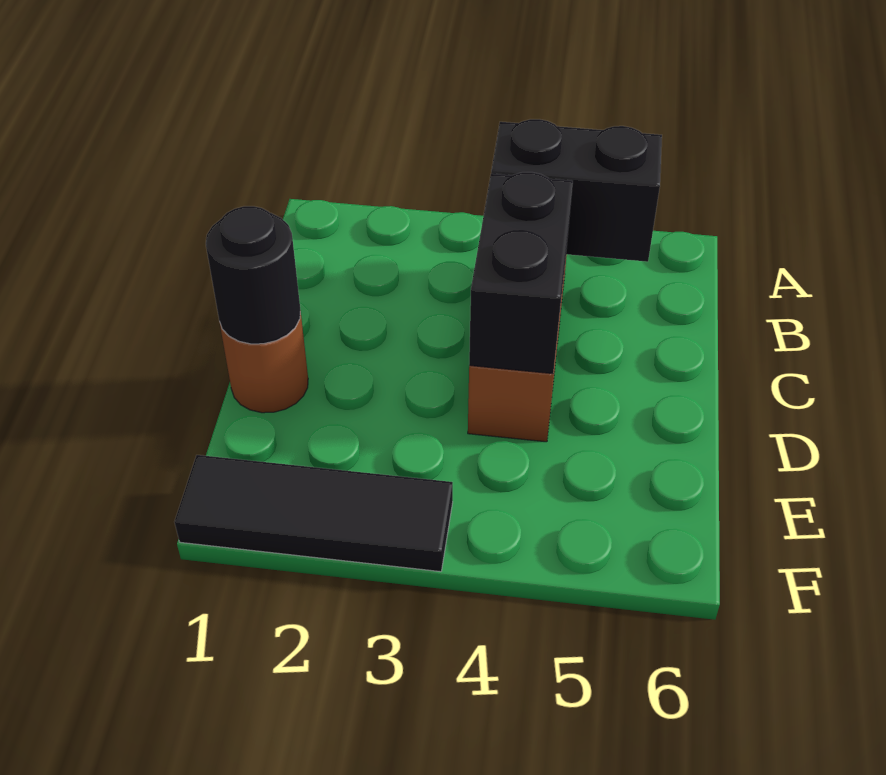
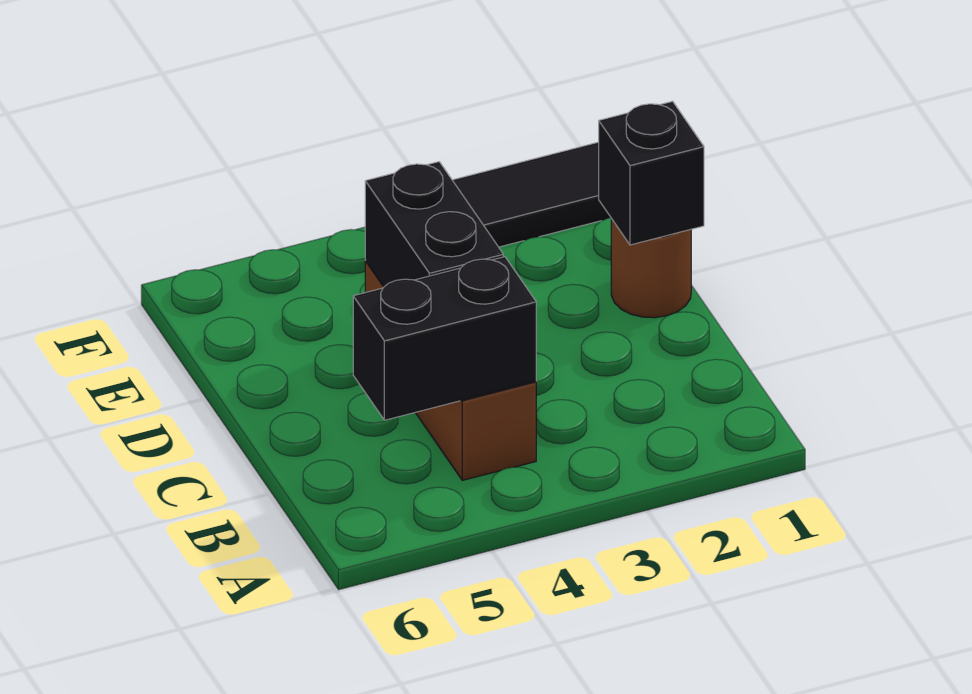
black 1x1 round brick [206,206,300,344] -> black 1x1 brick [599,101,704,245]

